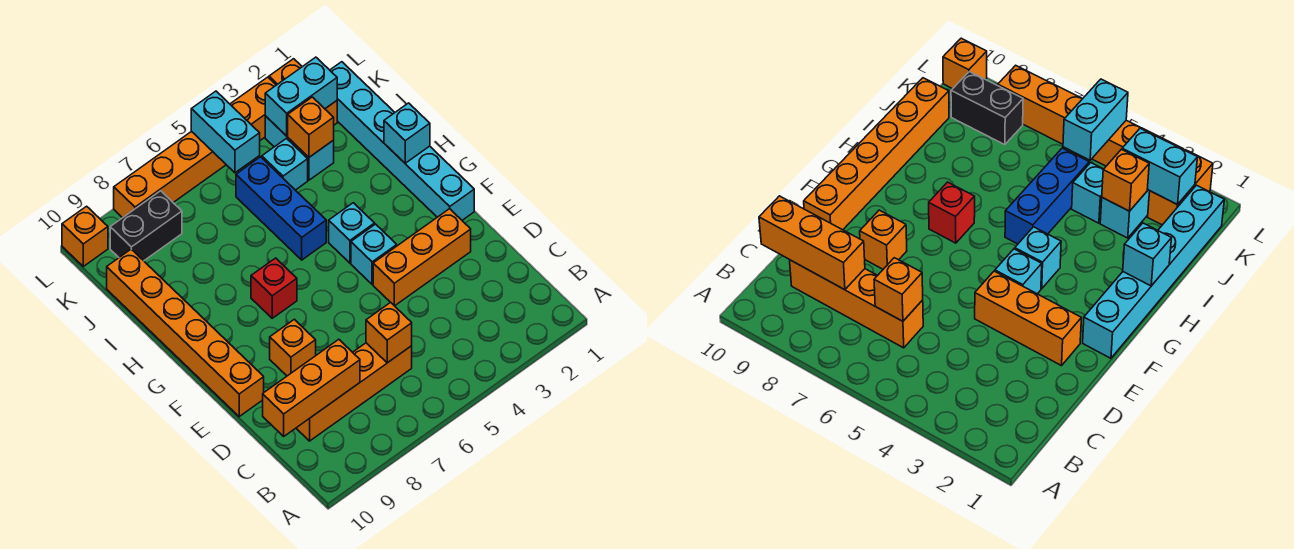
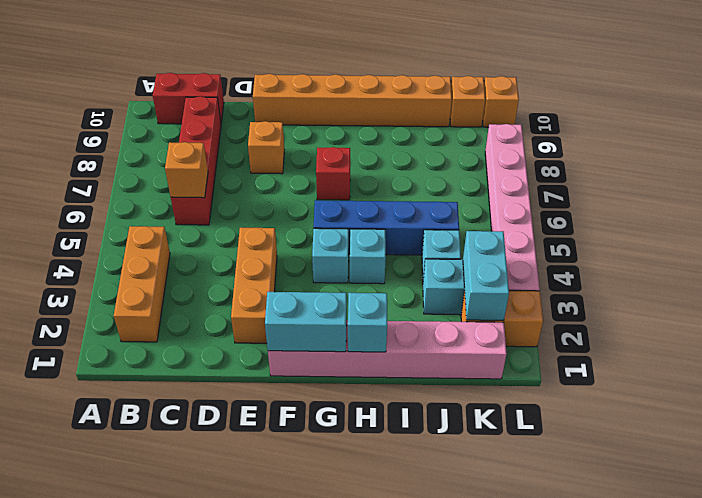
none -> red 1x2 brick [153,73,224,124]
orange 1x4 brick [296,343,412,441] -> red 1x4 brick [171,96,221,225]
orange 1x3 brick [263,339,360,436] -> orange 1x3 brick moved to [114,226,170,342]
cyan 1x6 brick [330,62,474,220] -> pink 1x6 brick [268,320,507,379]
cyan 1x1 brick [351,224,397,284] -> cyan 1x1 brick moved to [350,229,386,284]
blue 1x3 brick [236,157,326,260] -> blue 1x4 brick [314,200,459,255]
orange 1x1 brick [288,97,334,157] -> orange 1x1 brick moved to [450,76,485,127]
cyan 1x2 brick [191,91,260,173] -> cyan 1x2 brick moved to [265,292,347,352]
black 1x2 brick [110,191,182,261] -> none
orange 1x6 brick [114,77,276,218] -> pink 1x6 brick [485,124,540,291]

